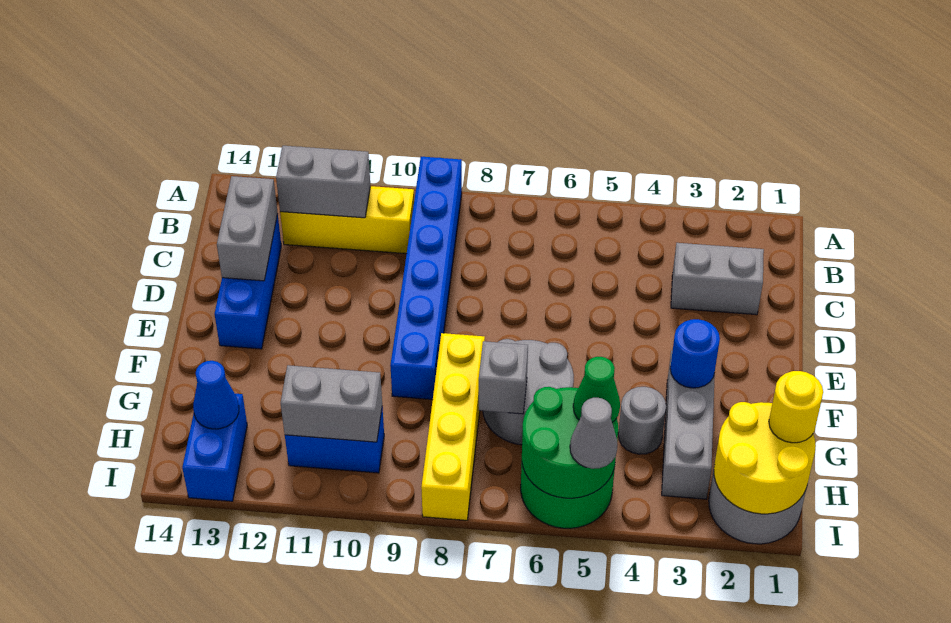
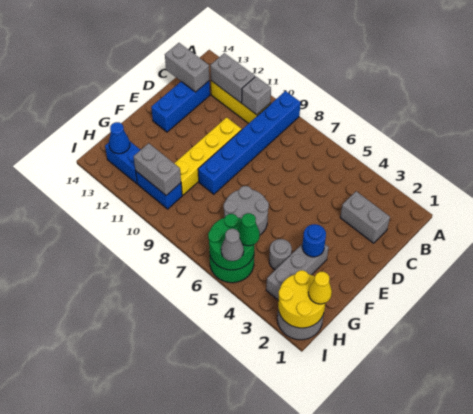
grey 1x2 brick [217,176,278,281] -> grey 1x2 brick turned to [165,43,209,92]
yellow 1x4 brick [421,333,485,520] -> yellow 1x4 brick moved to [174,117,242,195]
grey 1x1 brick [479,341,528,414] -> grey 1x1 brick moved to [242,77,271,115]
yellow 1x1 round brick [769,371,823,443] -> yellow 1x1 cone [308,271,332,304]
blue 1x2 brick [182,394,247,501] -> blue 1x2 brick turned to [105,142,140,184]

